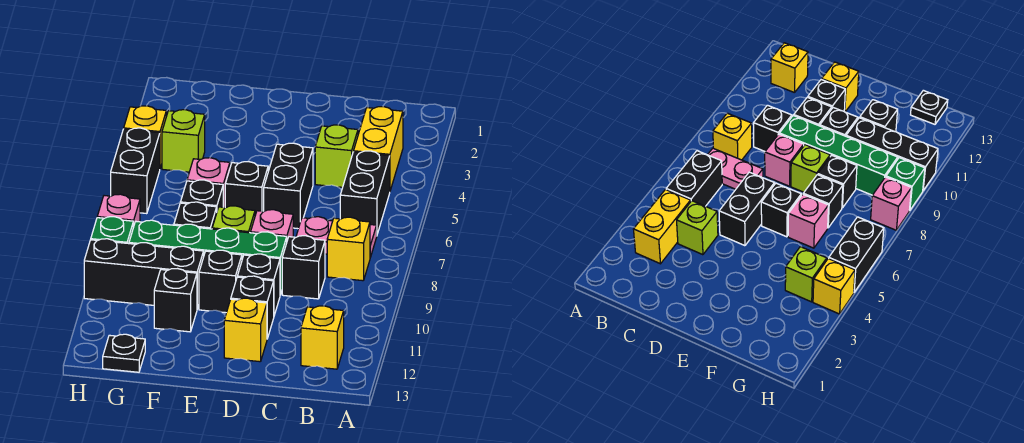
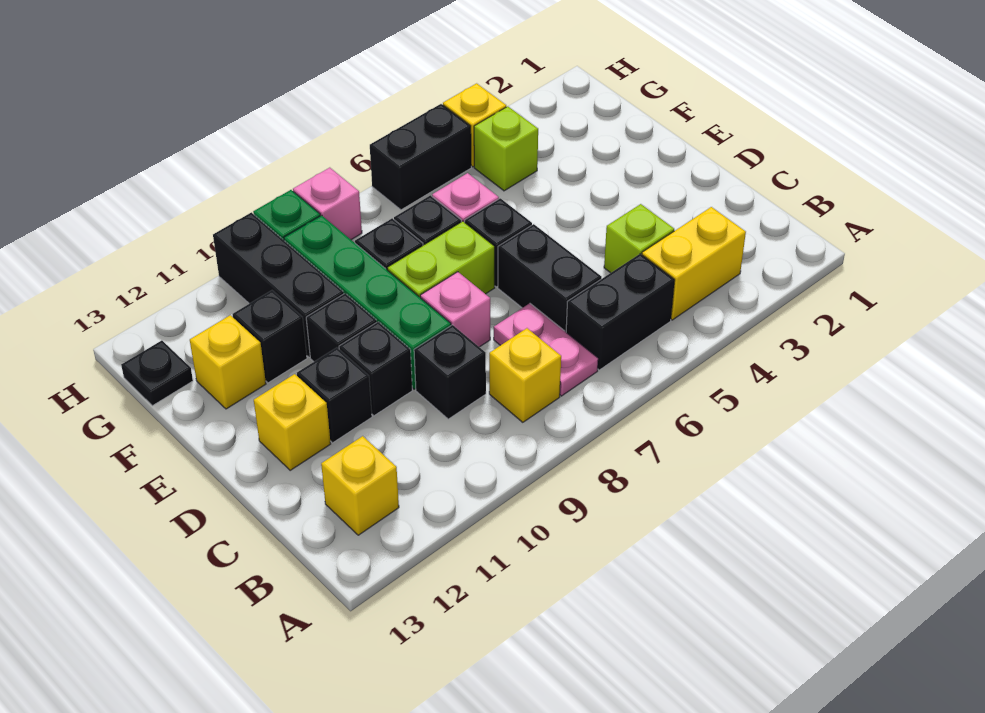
black 1x2 brick [264,143,313,229] -> black 1x2 brick turned to [498,224,602,332]
lime 1x1 brick [212,206,255,233] -> lime 1x2 brick [387,221,495,297]
none -> yellow 1x1 brick [190,315,266,409]

